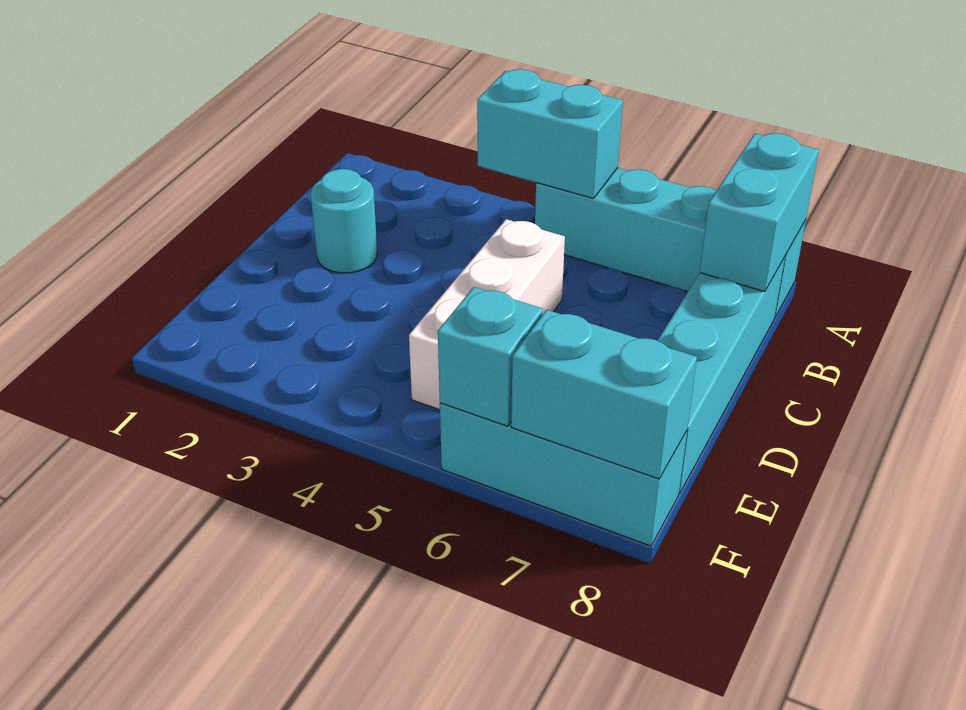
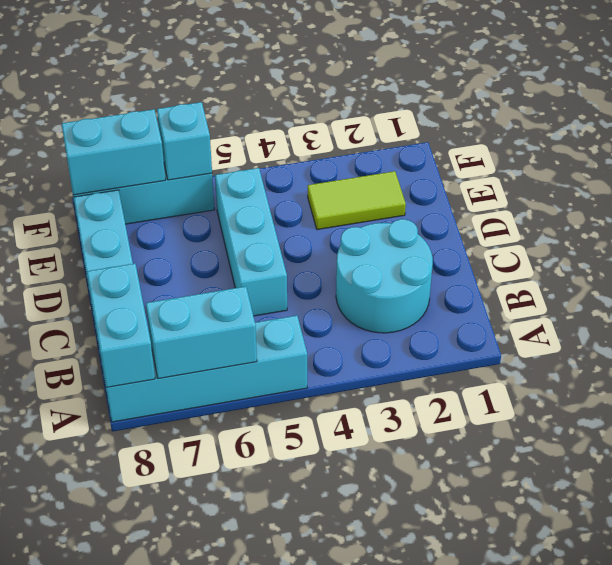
cyan 1x2 brick [477,69,623,199] -> cyan 1x2 brick moved to [146,286,257,379]
cyan 1x1 round brick [311,169,377,273] -> cyan 2x2 round brick [336,219,433,333]
white 1x3 brick [409,219,565,410] -> cyan 1x3 brick [215,168,287,316]
none -> lime 1x2 tile [308,171,406,230]

